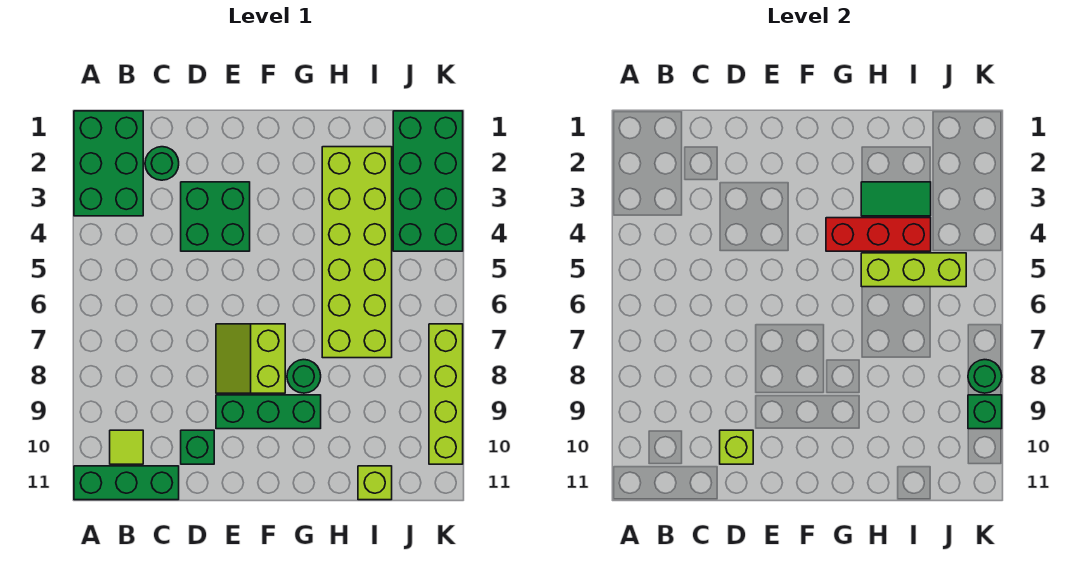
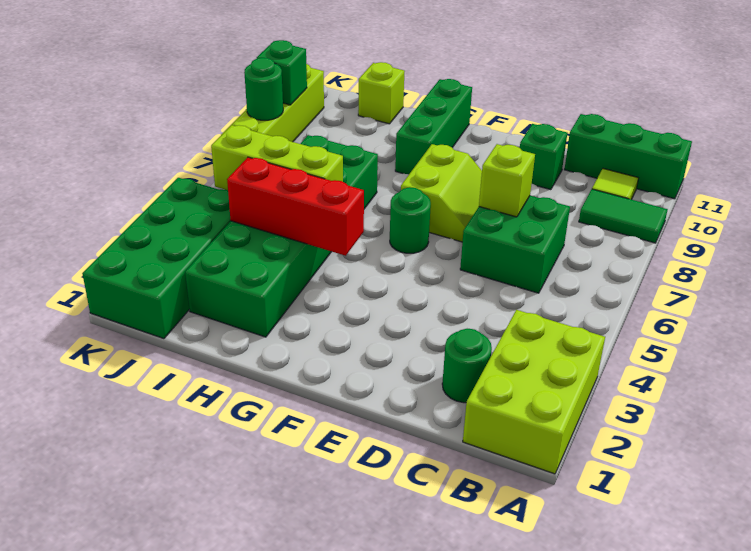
green 2x3 brick [74,111,143,216] -> lime 2x3 brick [463,310,605,474]
green 2x2 brick [181,182,250,251] -> green 2x2 brick moved to [460,196,570,293]
lime 1x1 brick [720,430,753,464] -> lime 1x1 brick moved to [479,144,535,217]
green 1x3 brick [216,395,321,429] -> green 1x3 brick turned to [395,79,472,174]
green 1x1 round brick [287,360,321,393] -> green 1x1 round brick moved to [390,187,431,253]
lime 2x6 brick [322,147,392,358] -> green 2x6 brick [185,135,378,337]
green 1x2 tile [861,182,931,216] -> green 1x2 tile moved to [579,189,668,243]

